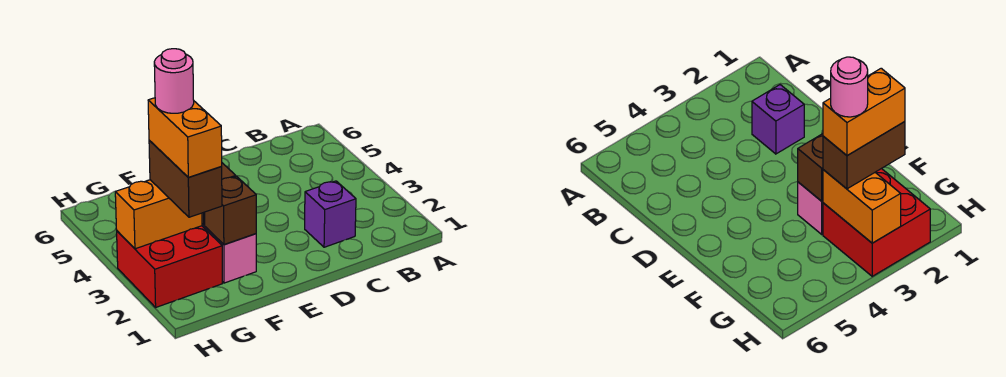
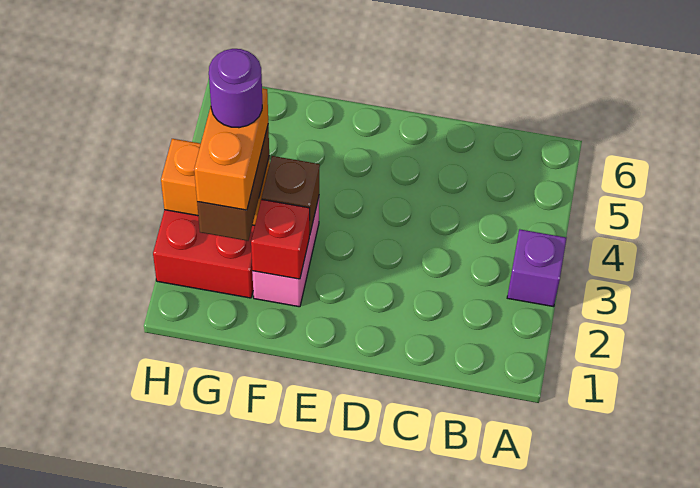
purple 1x1 brick [305,181,356,247] -> purple 1x1 brick moved to [507,229,567,307]
brown 1x1 brick [205,176,256,245] -> red 1x1 brick [251,199,310,279]
pink 1x1 round brick [154,49,194,113] -> purple 1x1 round brick [209,49,262,128]

